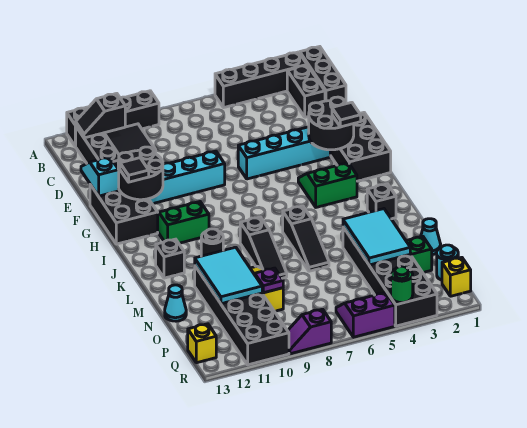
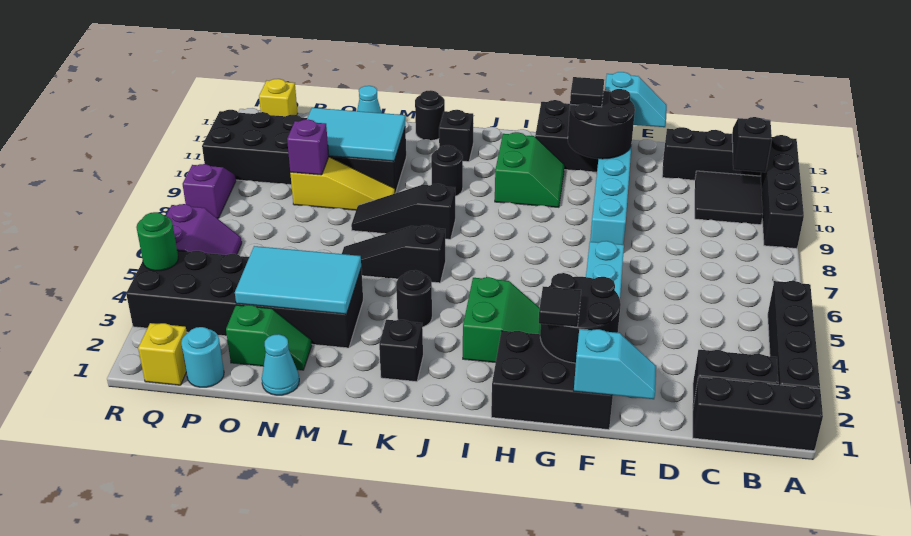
none -> cyan 1x2 slope [574,329,656,399]
none -> black 1x1 round brick [396,270,432,327]
none -> black 1x1 round brick [415,90,445,140]
purple 1x1 plate [255,268,283,293] -> purple 1x1 brick [287,119,329,175]

